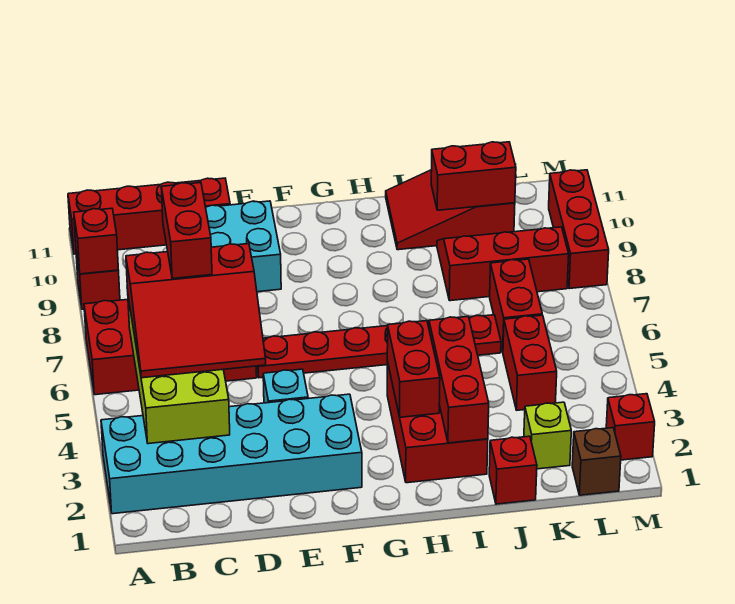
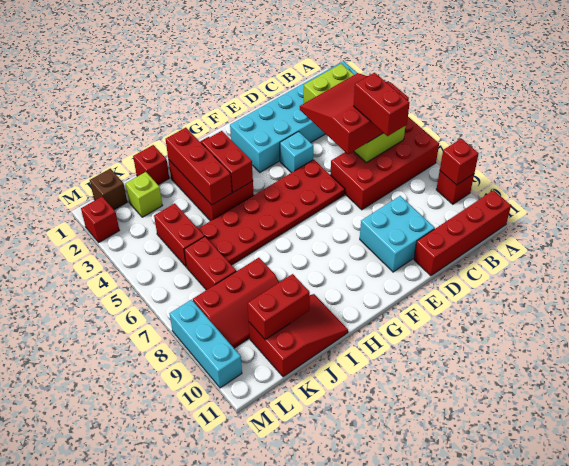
red 1x6 plate [256,315,501,378] -> red 2x6 plate [198,160,345,265]
red 1x3 brick [549,170,609,289] -> cyan 1x3 brick [170,300,242,388]

